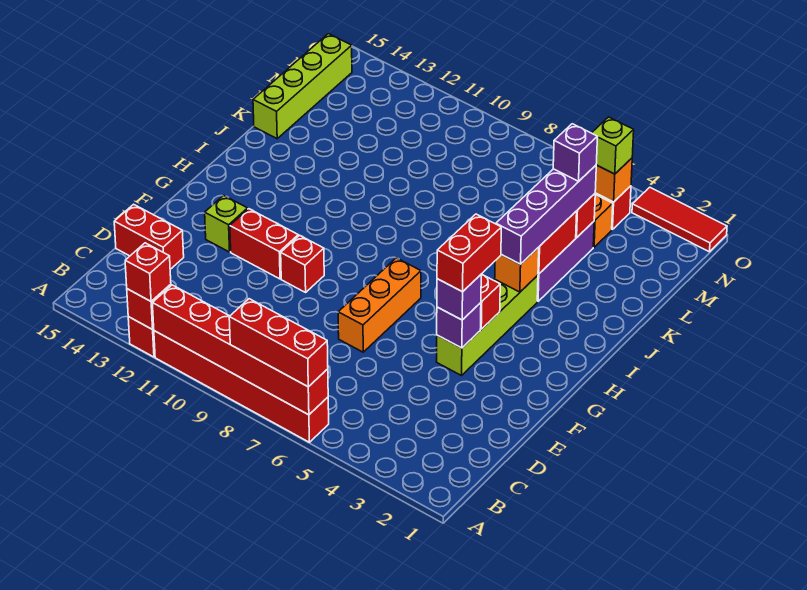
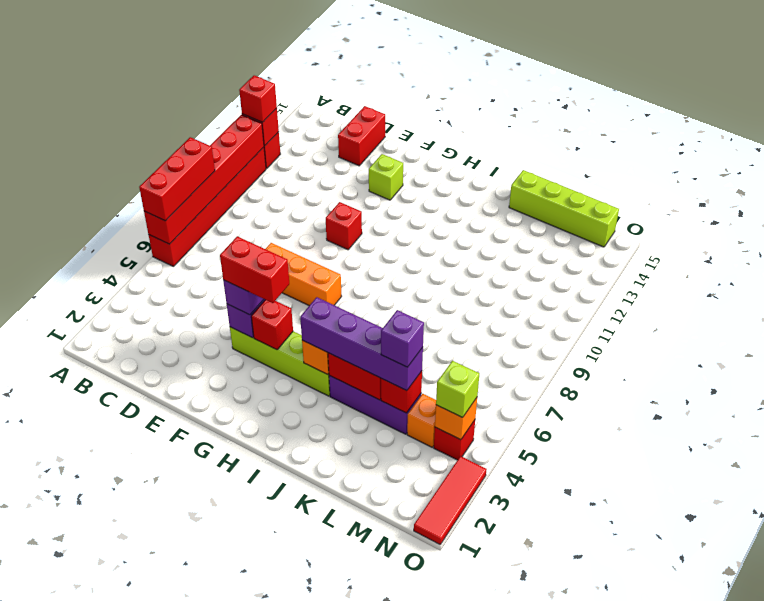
red 1x2 brick [230,209,298,279] -> none

